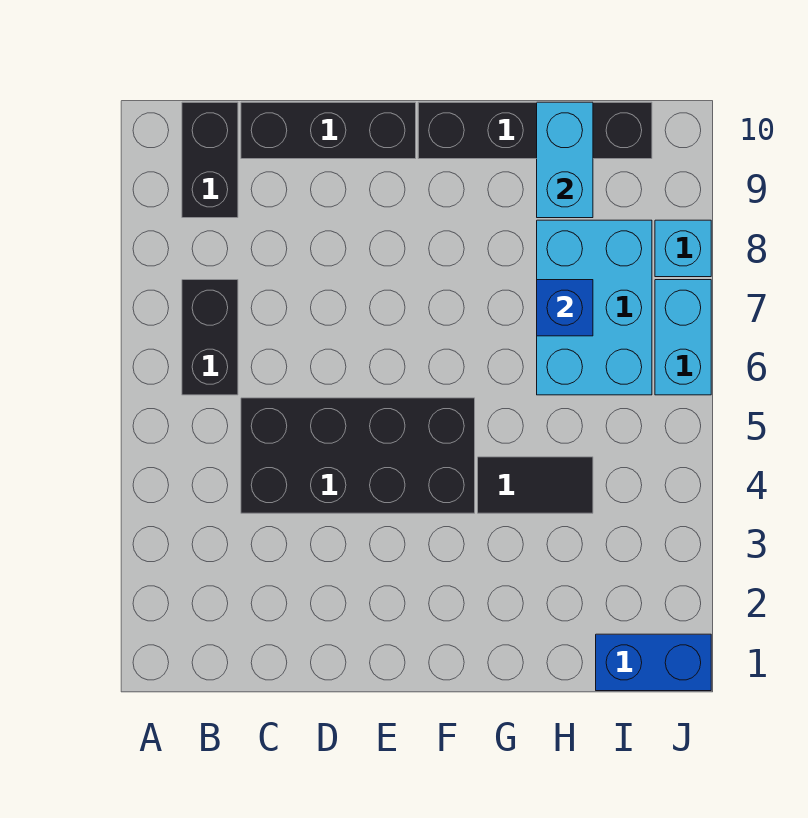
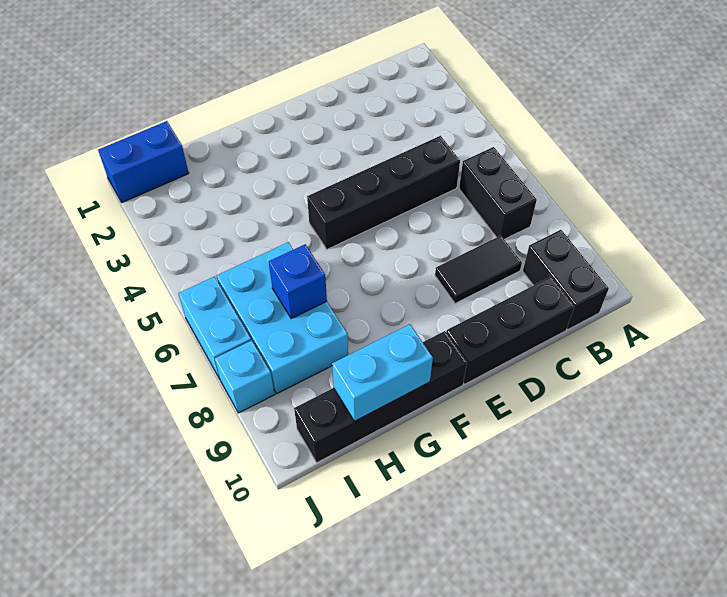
black 2x4 brick [241,398,475,513] -> black 1x4 brick [307,136,460,249]
black 1x2 tile [478,457,593,513] -> black 1x2 tile moved to [435,236,522,304]
cyan 1x2 brick [537,102,593,218] -> cyan 1x2 brick turned to [332,324,433,421]

